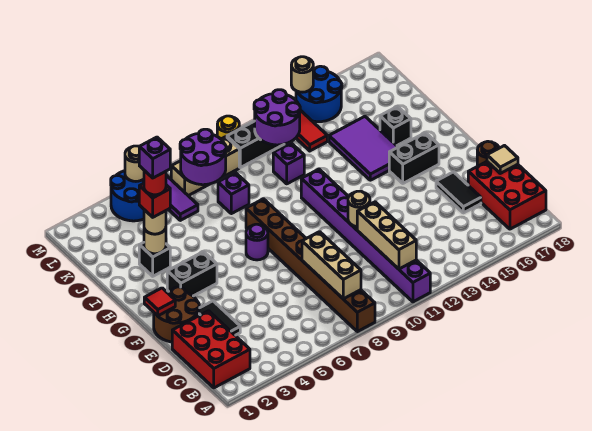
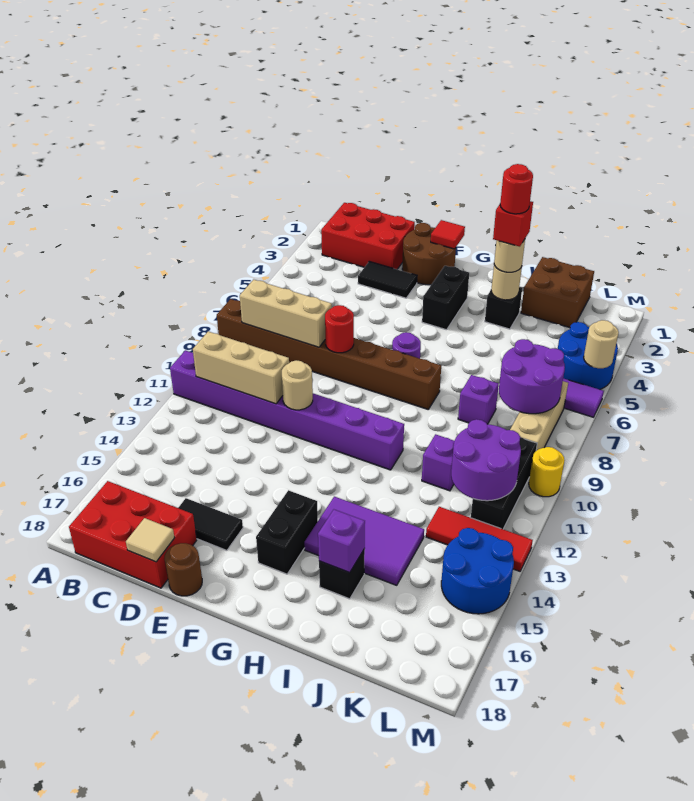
none -> red 1x1 round brick [325,305,354,353]
purple 1x1 brick [139,137,170,178] -> purple 1x1 brick moved to [318,510,365,573]
none -> brown 2x2 brick [521,257,594,328]
tan 1x1 round brick [291,57,313,92] -> none

